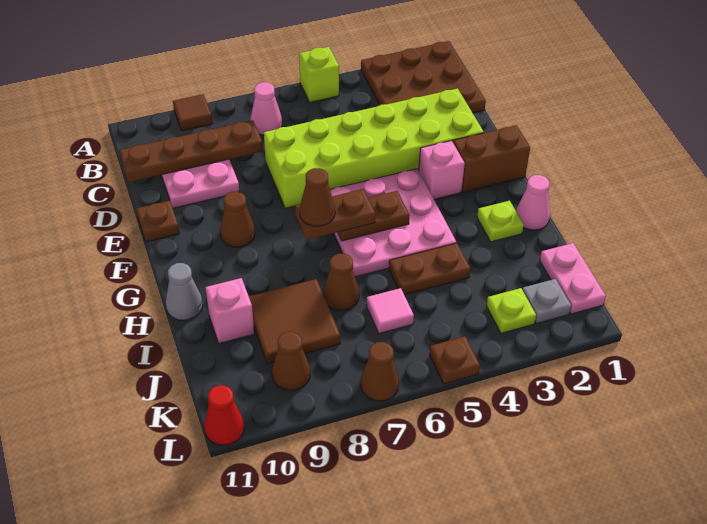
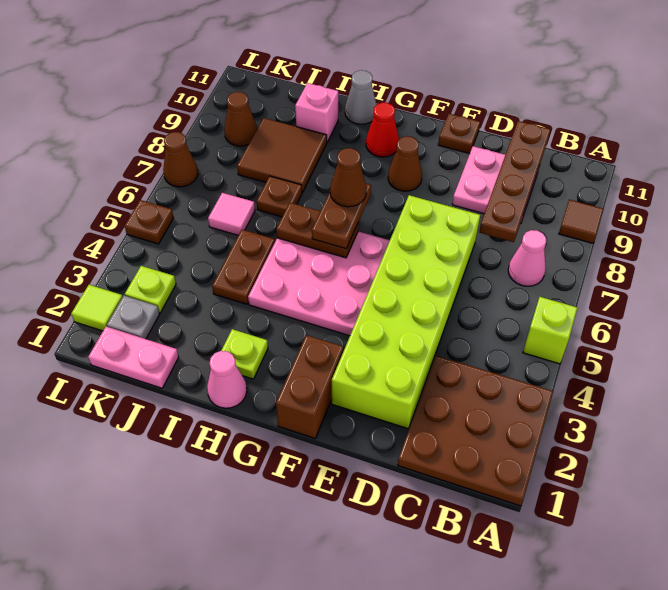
pink 1x1 brick [419,141,465,199] -> none
brown 1x2 plate [338,191,410,241] -> brown 1x2 plate turned to [276,203,358,258]
brown 1x1 cone [323,253,359,311] -> brown 1x1 plate [257,176,302,217]
none -> lime 1x1 tile [71,285,123,331]
red 1x1 cone [204,385,244,445] -> red 1x1 cone moved to [366,103,399,157]

